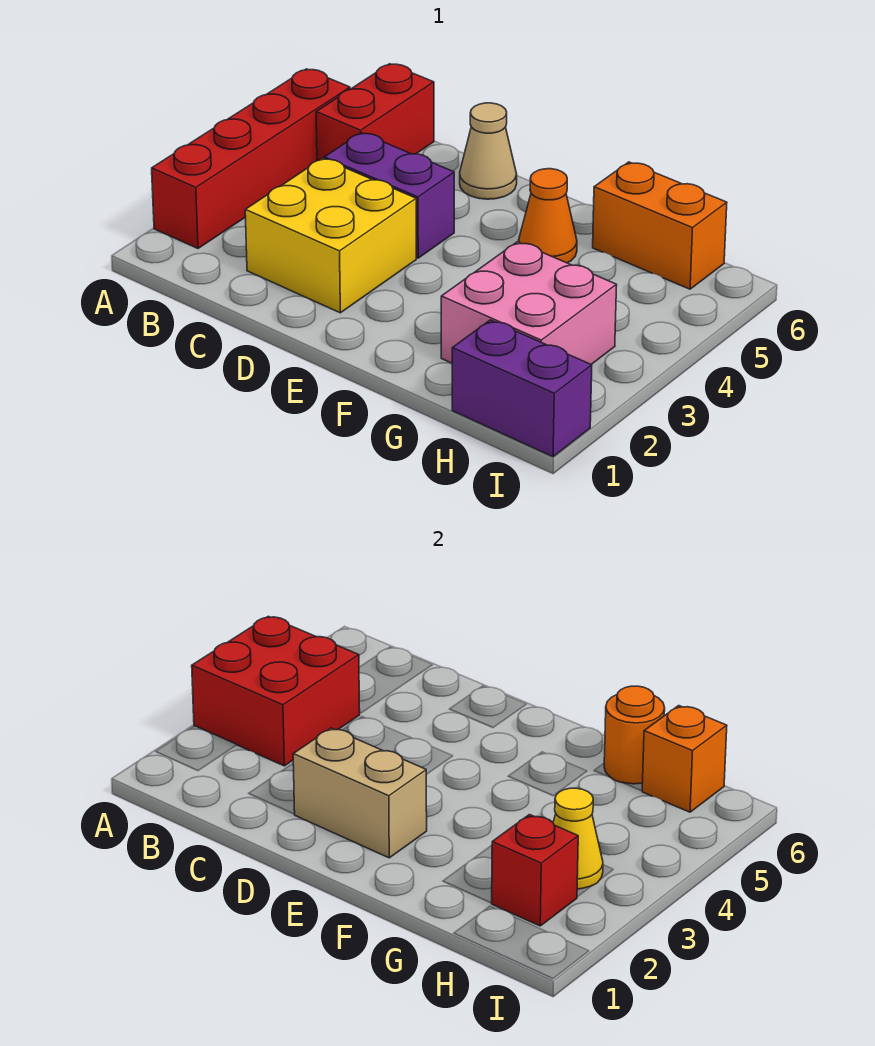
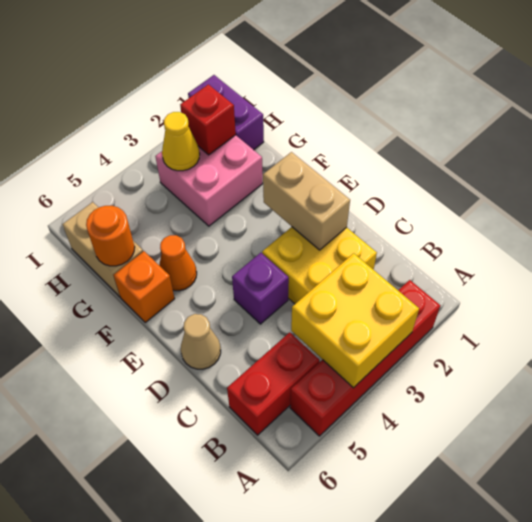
red 2x2 brick [192,616,360,766] -> yellow 2x2 brick [291,253,419,388]
purple 1x2 brick [324,133,454,258] -> purple 1x1 brick [232,253,289,324]
orange 1x2 brick [593,162,727,289] -> tan 1x2 brick [63,202,143,297]
orange 1x1 brick [642,706,727,812] -> orange 1x1 brick moved to [114,251,175,322]

